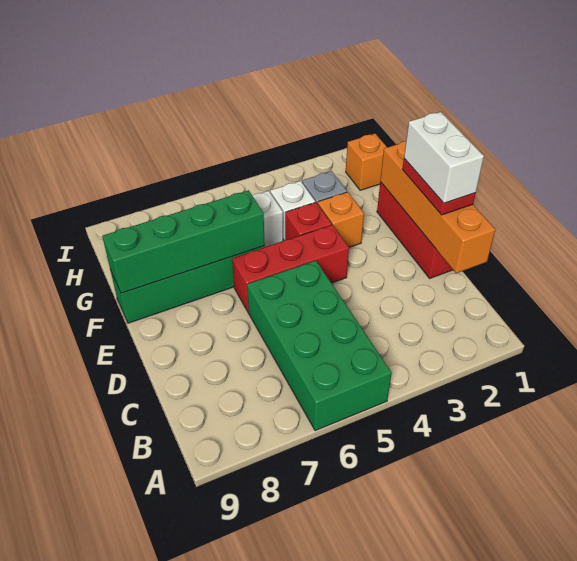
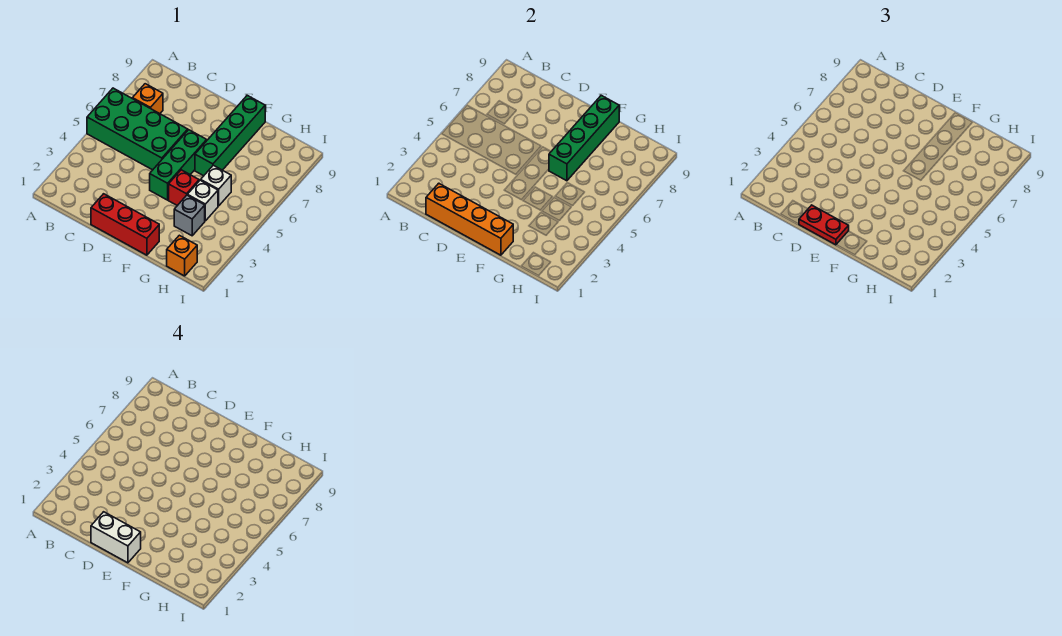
red 1x3 brick [232,225,349,313] -> green 1x3 brick [150,130,207,200]
orange 1x1 brick [318,192,364,247] -> orange 1x1 brick moved to [132,84,163,114]

